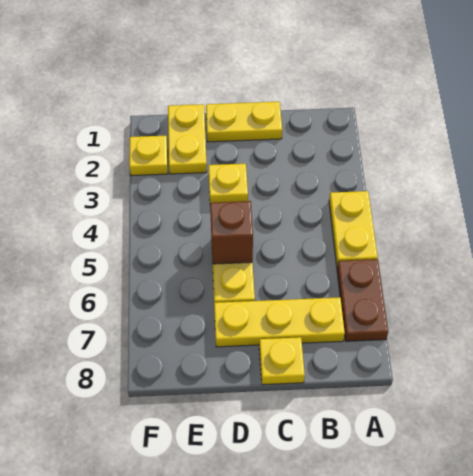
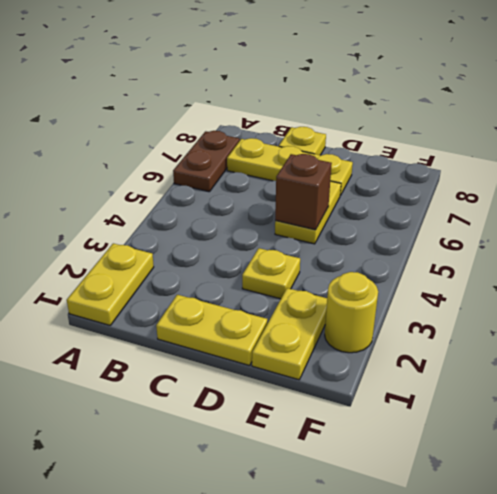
yellow 1x2 plate [329,191,378,266] -> yellow 1x2 plate moved to [67,243,154,325]
yellow 1x1 plate [129,136,168,176] -> yellow 1x1 round brick [325,272,378,353]

